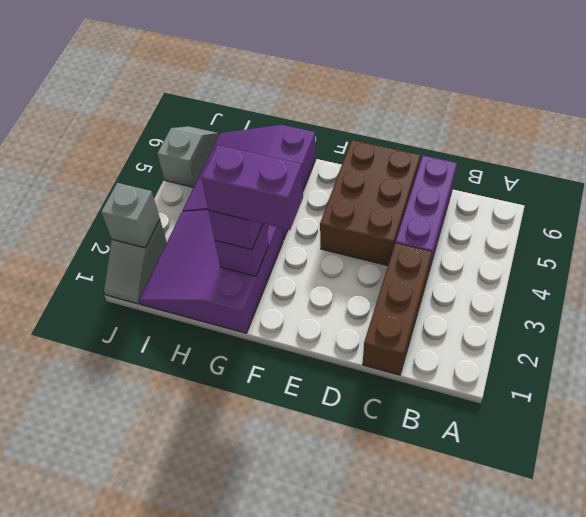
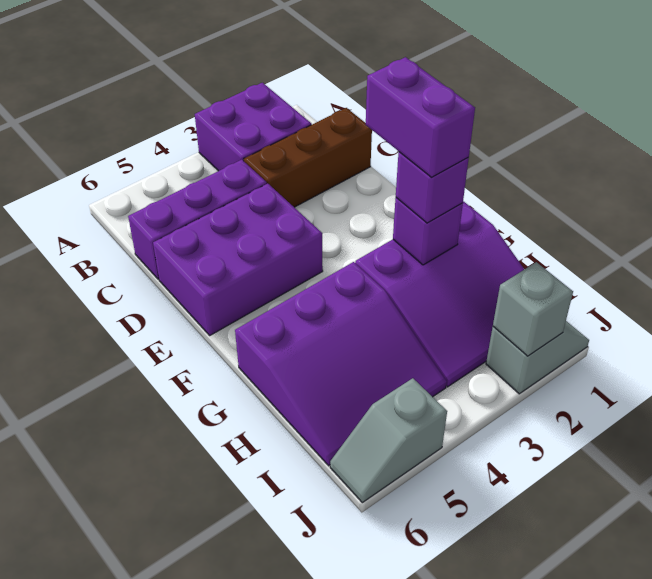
none -> purple 2x2 brick [195,83,311,171]
brown 2x3 brick [320,140,421,266] -> purple 2x3 brick [153,184,323,335]

